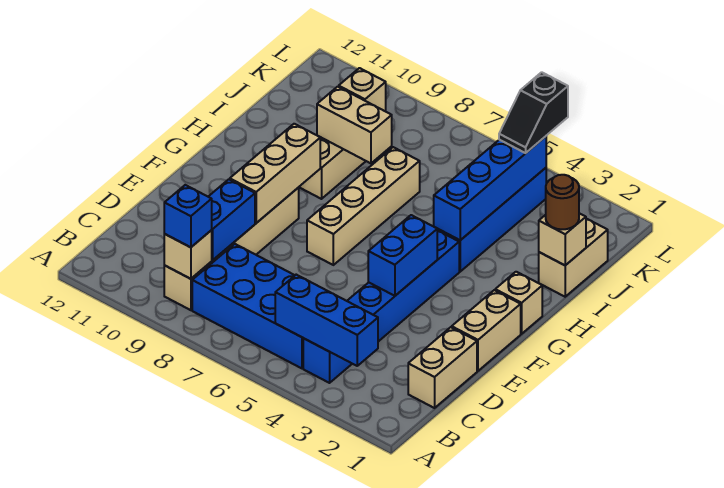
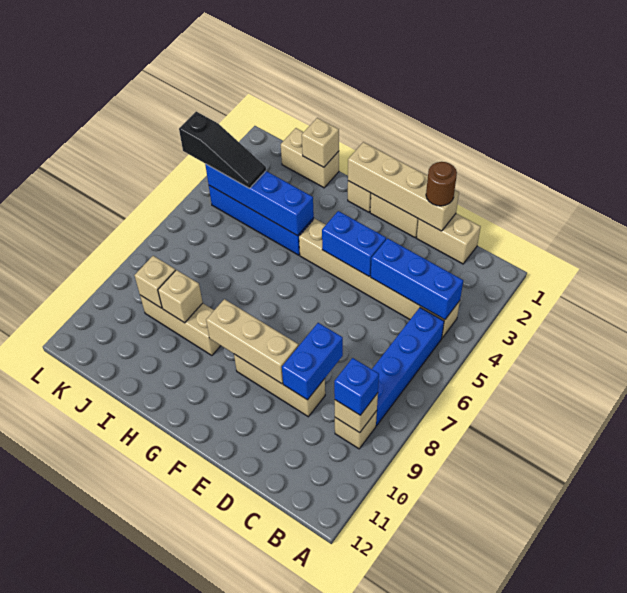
blue 1x3 brick [275,275,378,366] -> blue 1x3 brick turned to [371,238,463,320]
blue 1x6 brick [303,230,459,383] -> tan 1x6 brick [299,219,460,338]
blue 2x4 brick [192,244,303,368] -> blue 1x4 brick [372,308,444,426]
blue 1x2 brick [208,179,255,260] -> blue 1x2 brick turned to [282,323,343,400]
tan 1x4 brick [307,147,420,265] -> tan 1x4 brick moved to [348,142,459,231]
brown 1x1 round brick [546,175,579,229] -> brown 1x1 round brick moved to [426,162,457,206]
tan 1x2 brick [317,87,392,163] -> tan 1x1 brick [158,270,203,323]
black 1x2 slope [499,72,568,153] -> black 1x3 slope [179,112,266,189]

